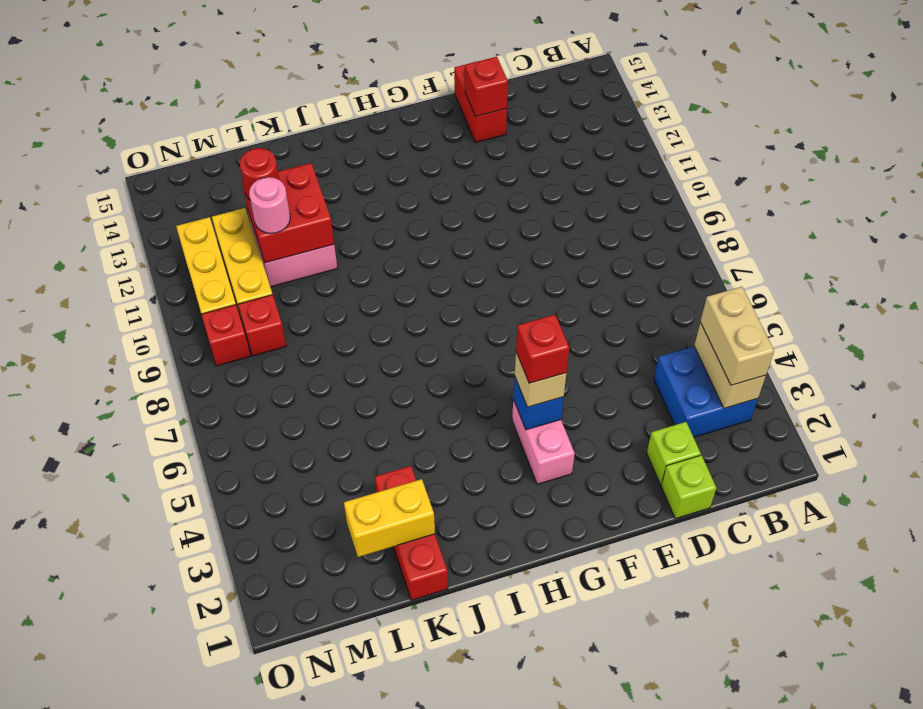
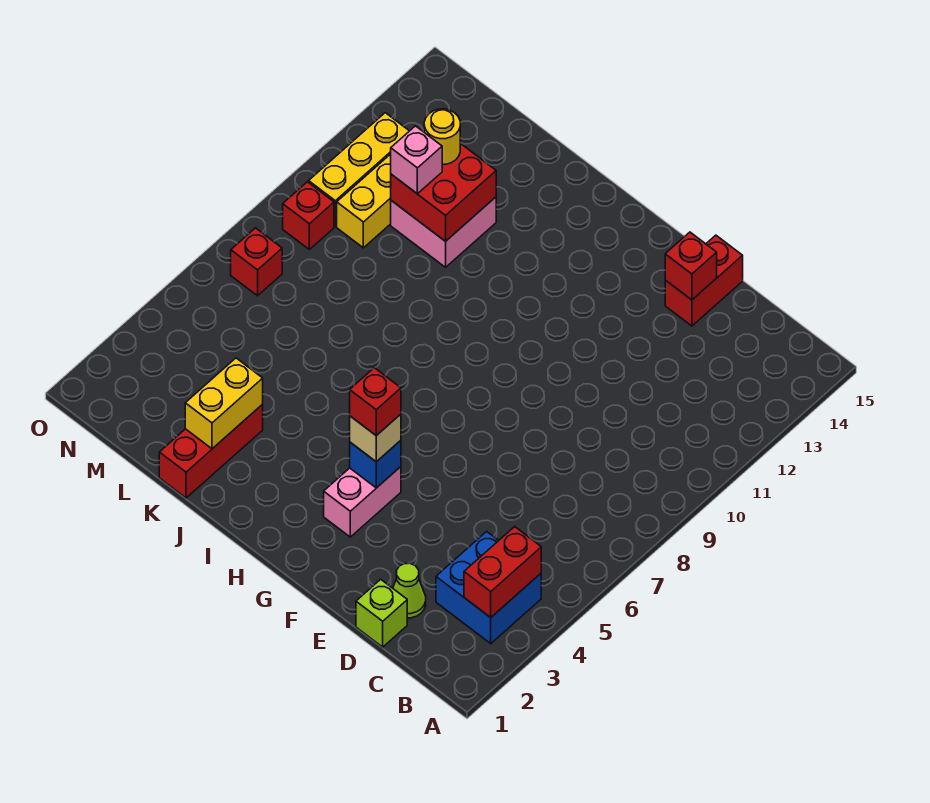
tan 1x2 brick [694,322,766,408] -> red 1x2 brick [464,527,541,617]
tan 1x2 brick [700,287,774,385] -> none
lime 1x1 brick [647,422,701,485] -> lime 1x1 cone [393,563,426,618]
yellow 1x2 brick [344,479,435,557] -> yellow 1x2 brick turned to [185,358,263,449]
pink 1x1 round brick [249,177,290,233] -> pink 1x1 brick [391,126,442,194]
red 1x1 round brick [240,148,279,200] -> yellow 1x1 round brick [424,109,460,165]
red 1x1 brick [238,295,286,356] -> red 1x1 brick moved to [231,228,282,296]

